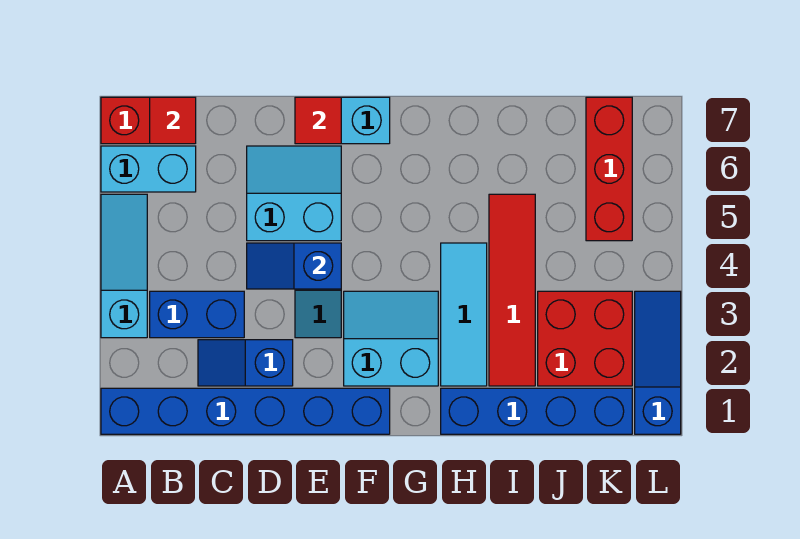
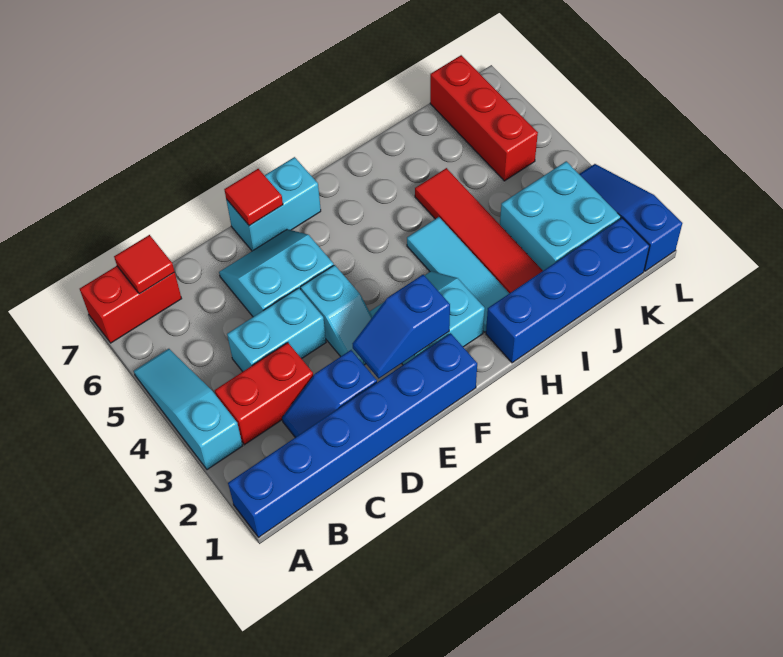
cyan 1x2 brick [101,146,196,192] -> cyan 1x2 brick moved to [227,288,326,372]
blue 1x2 brick [150,291,244,338] -> red 1x2 brick [215,343,313,445]
blue 1x2 slope [247,243,341,289] -> blue 1x2 slope moved to [352,275,450,378]
red 2x2 brick [538,291,632,386] -> cyan 2x2 brick [500,161,621,271]

